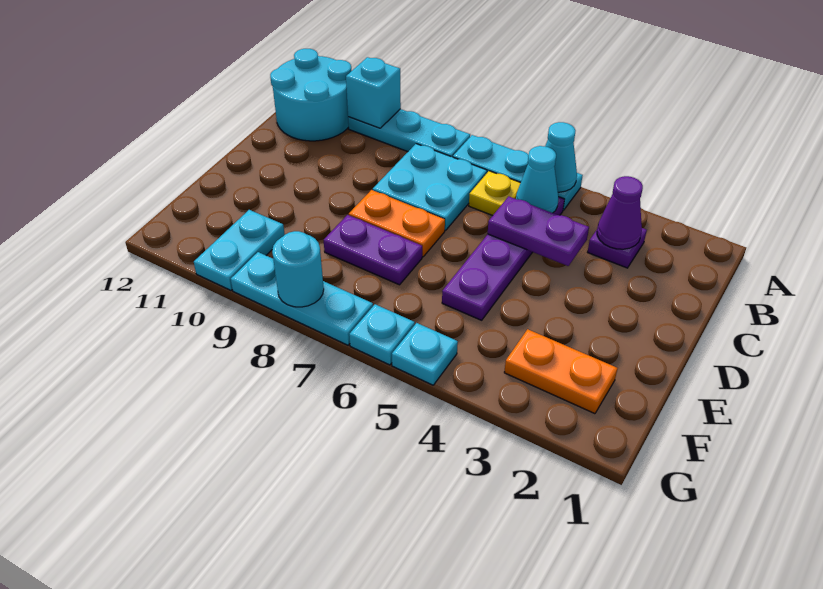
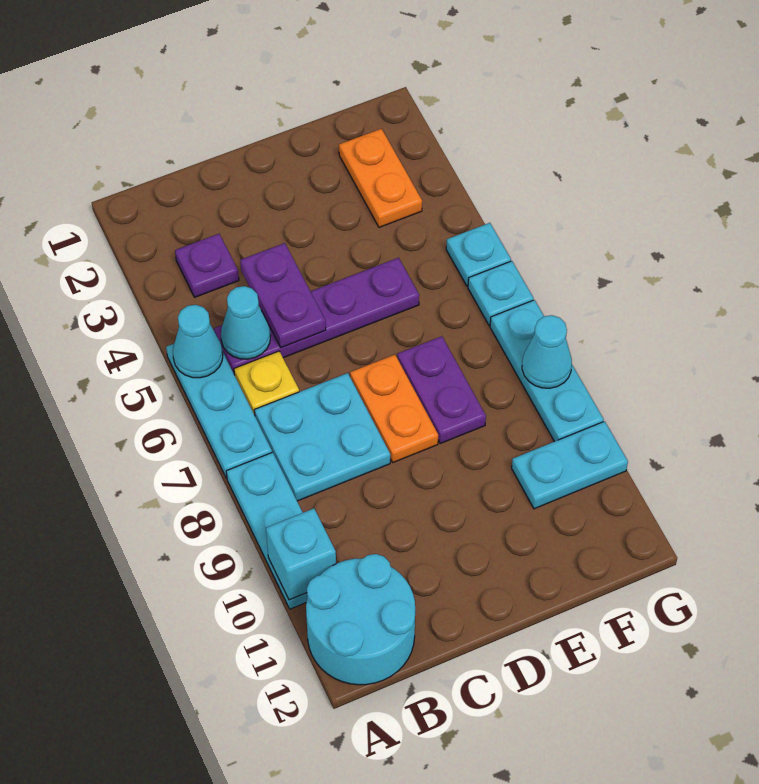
purple 1x1 cone [597,176,643,249] -> none
cyan 1x1 round brick [272,231,324,307] -> cyan 1x1 cone [522,315,572,388]

